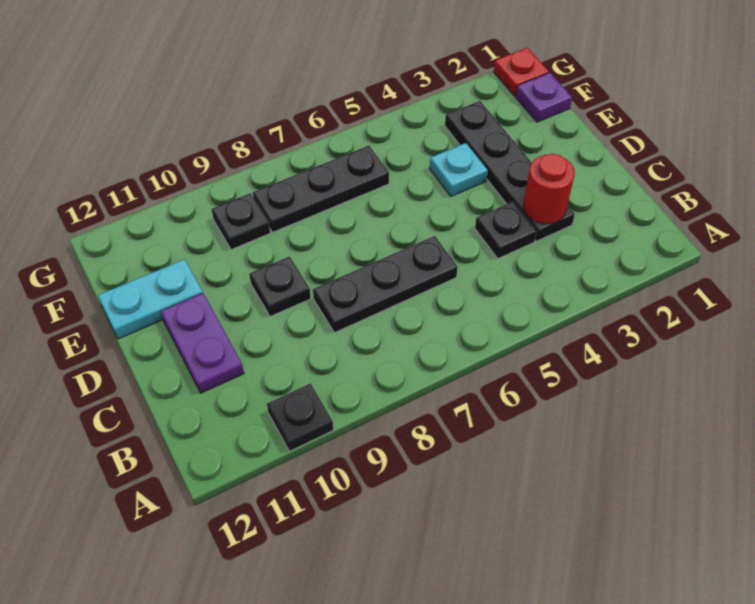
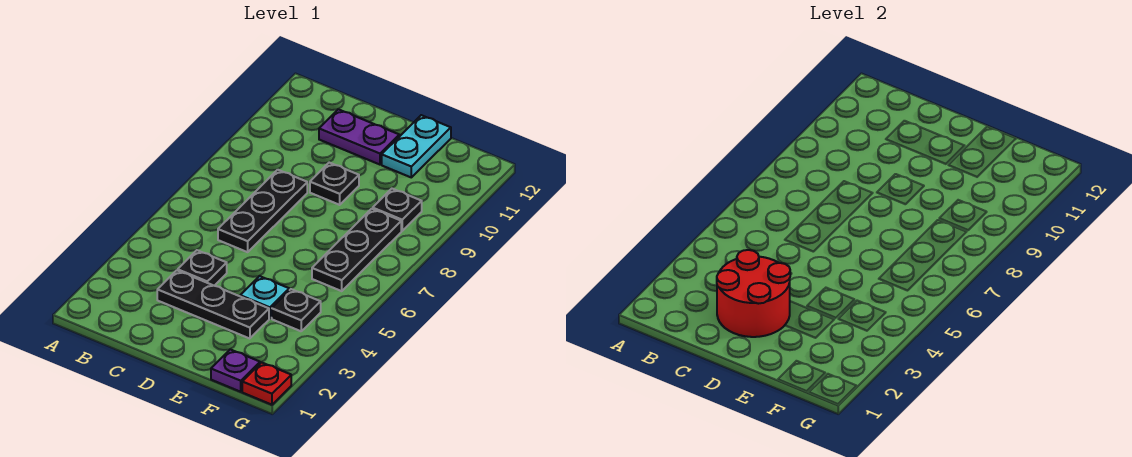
black 1x1 plate [267,383,333,451] -> black 1x1 plate moved to [272,289,321,331]
black 1x4 plate [445,101,575,241] -> black 1x3 plate [157,270,269,339]
red 1x1 round brick [523,154,575,224] -> red 2x2 round brick [717,250,790,337]

